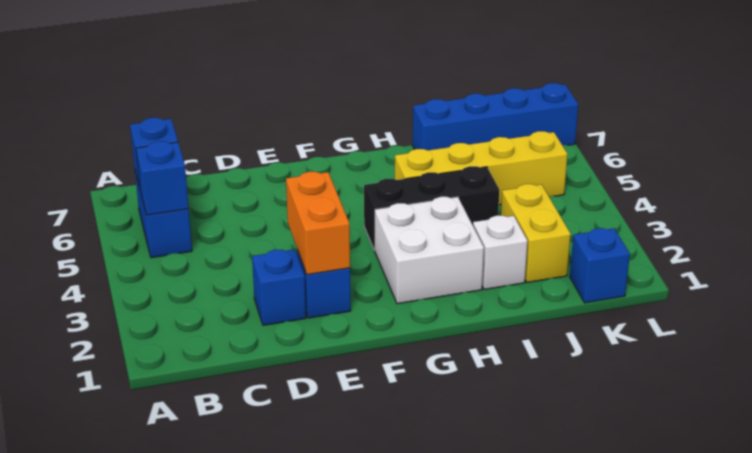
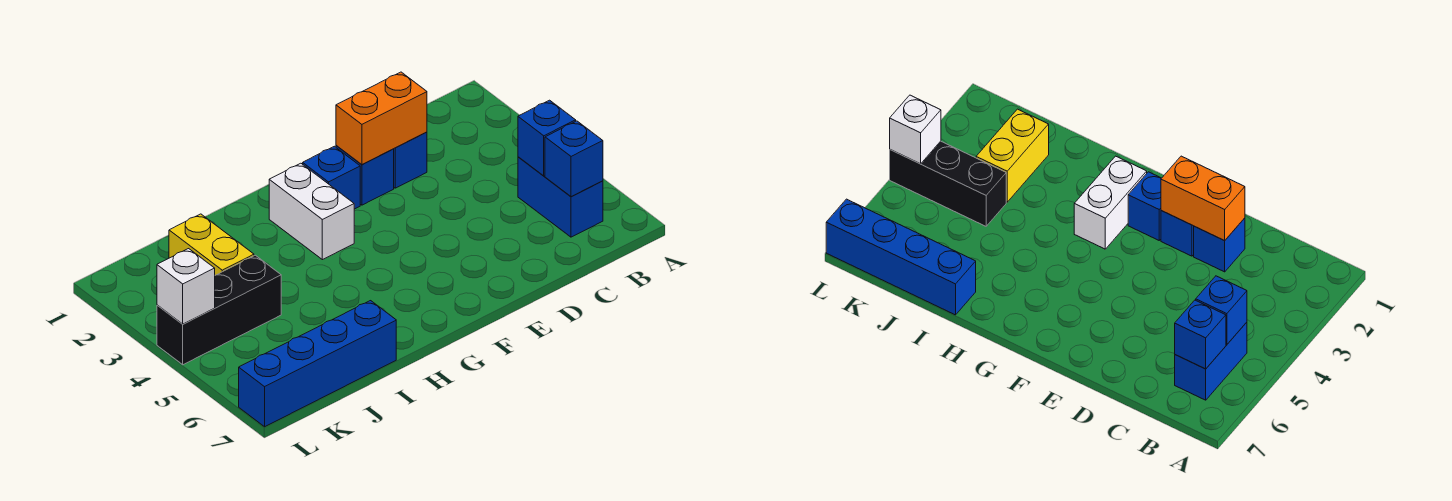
orange 1x2 brick [286,172,350,275] -> orange 1x2 brick turned to [336,72,427,164]
white 2x2 brick [375,197,484,304] -> white 1x2 brick [269,163,354,260]
black 1x3 brick [364,166,499,250] -> black 1x3 brick moved to [157,255,281,365]
yellow 1x4 brick [395,131,567,205] -> none
white 1x1 brick [473,216,527,290] -> white 1x1 brick moved to [157,249,215,324]
blue 1x1 brick [570,228,630,303] -> blue 1x1 brick moved to [303,146,360,209]

